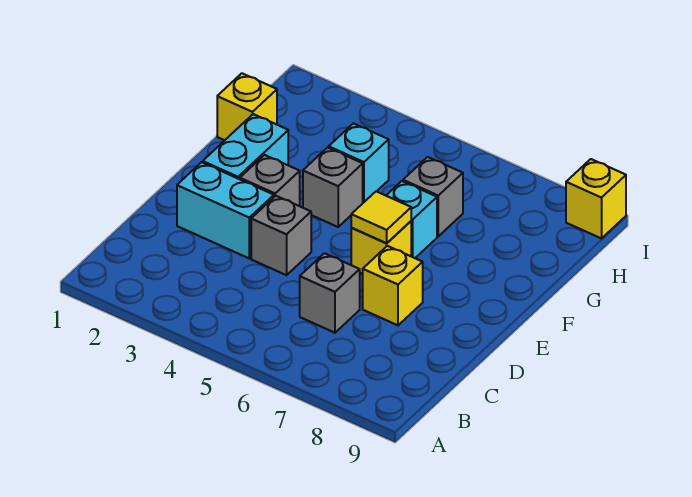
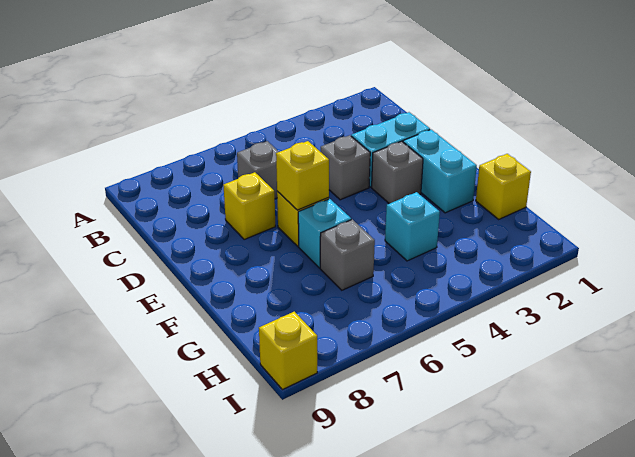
yellow 1x1 tile [351,191,411,243] -> yellow 1x1 brick [276,141,329,210]
grey 1x1 brick [303,148,363,227] -> none

